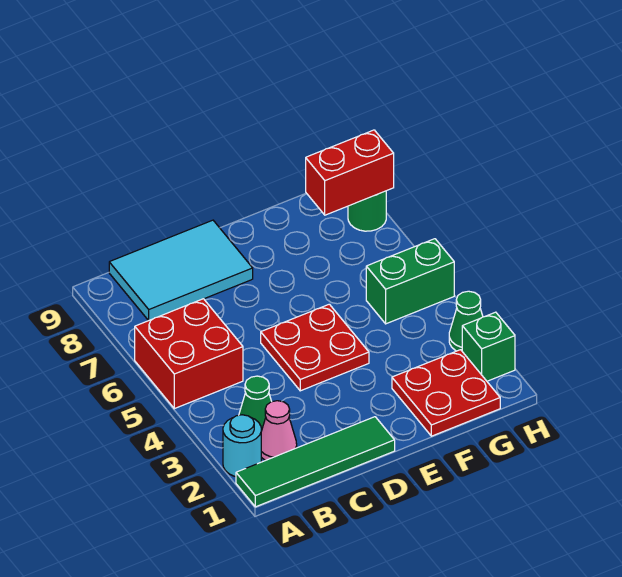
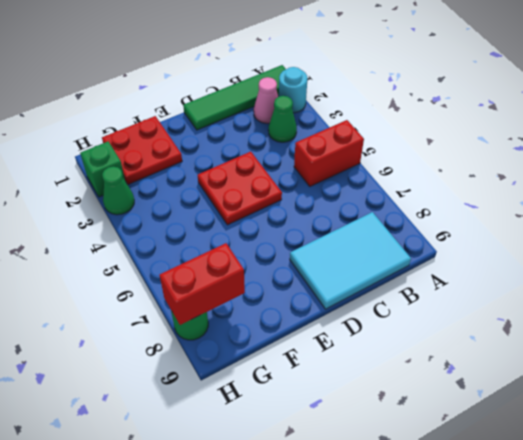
red 2x2 brick [135,299,243,409] -> red 1x2 brick [294,120,364,186]
green 1x2 brick [366,239,454,324] -> none

